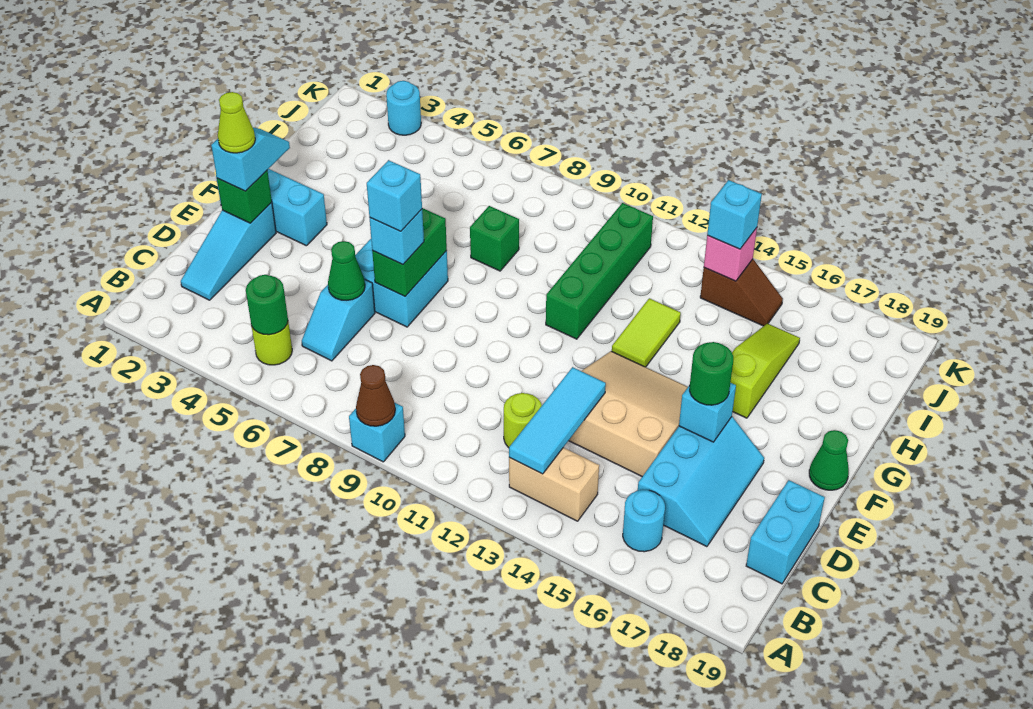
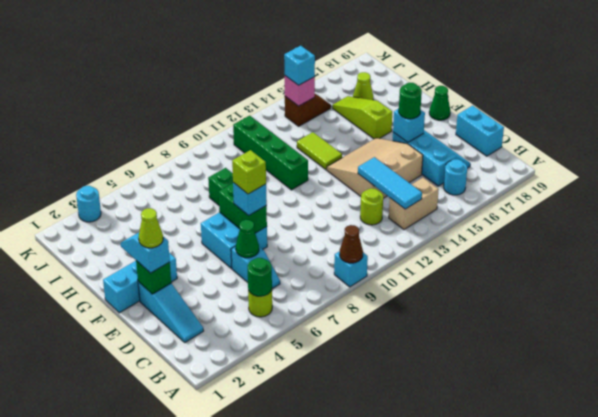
cyan 1x1 brick [367,160,422,231] -> lime 1x1 brick [232,150,266,194]
none -> lime 1x1 cone [353,72,373,100]

